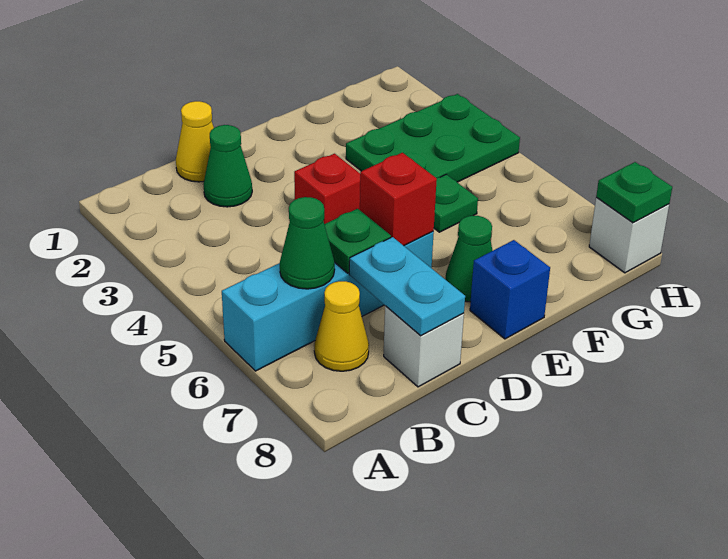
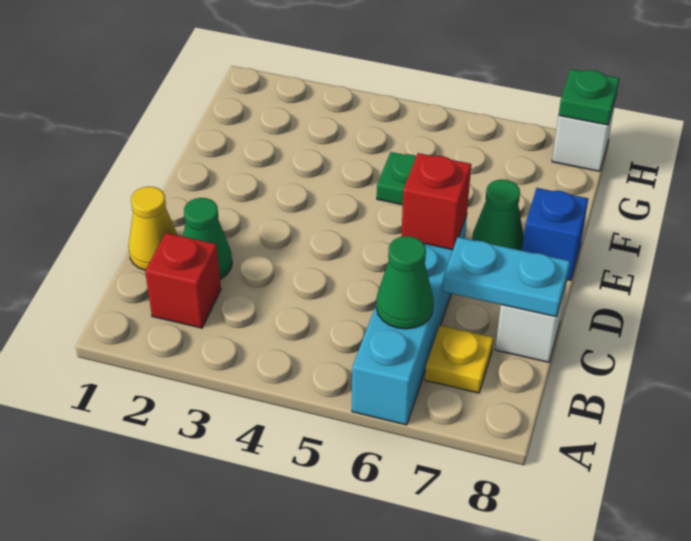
yellow 1x1 cone [314,281,369,371] -> yellow 1x1 plate [425,325,494,393]
green 1x1 plate [324,209,391,273] -> none
red 1x1 brick [294,154,360,224] -> red 1x1 brick moved to [145,233,221,328]
green 2x3 plate [346,94,520,182] -> none

